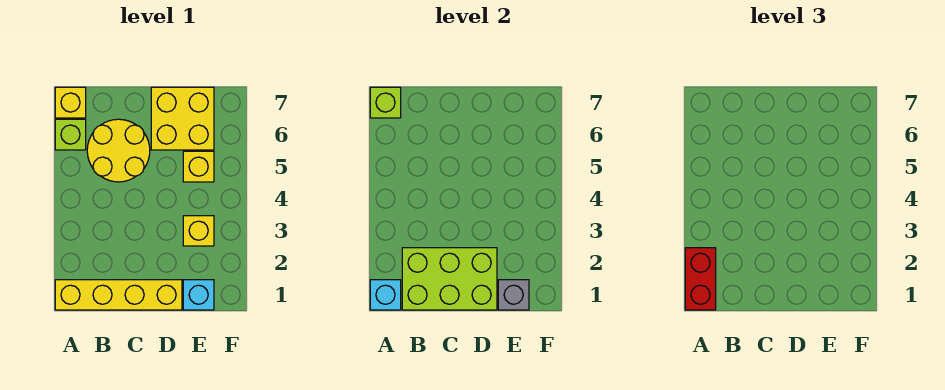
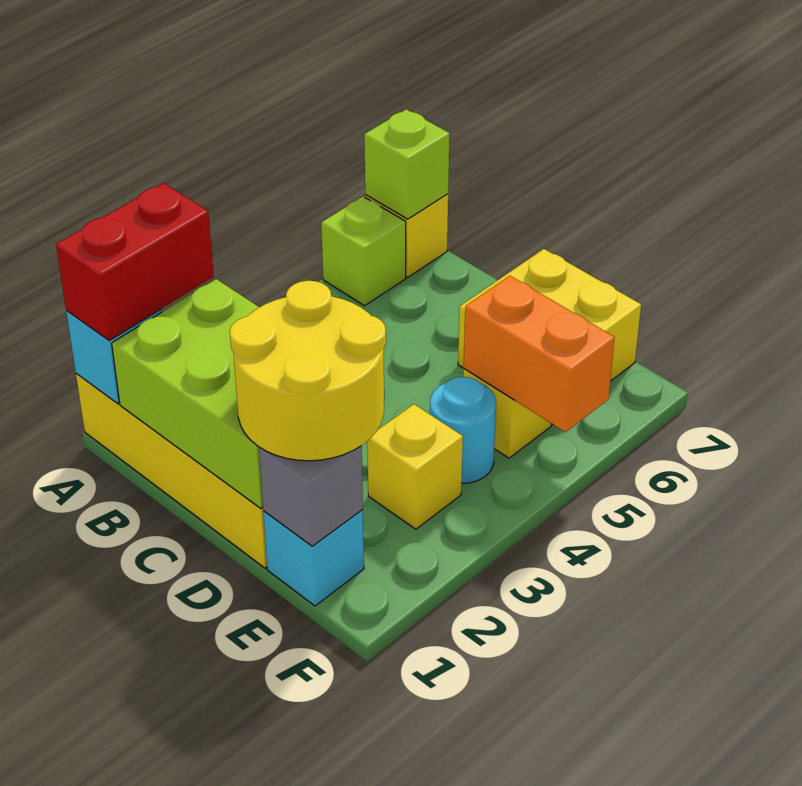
yellow 2x2 round brick [87,119,150,182] -> yellow 2x2 round brick moved to [230,281,386,461]
none -> cyan 1x1 round brick [430,377,496,483]
none -> orange 1x2 brick [464,276,615,432]

